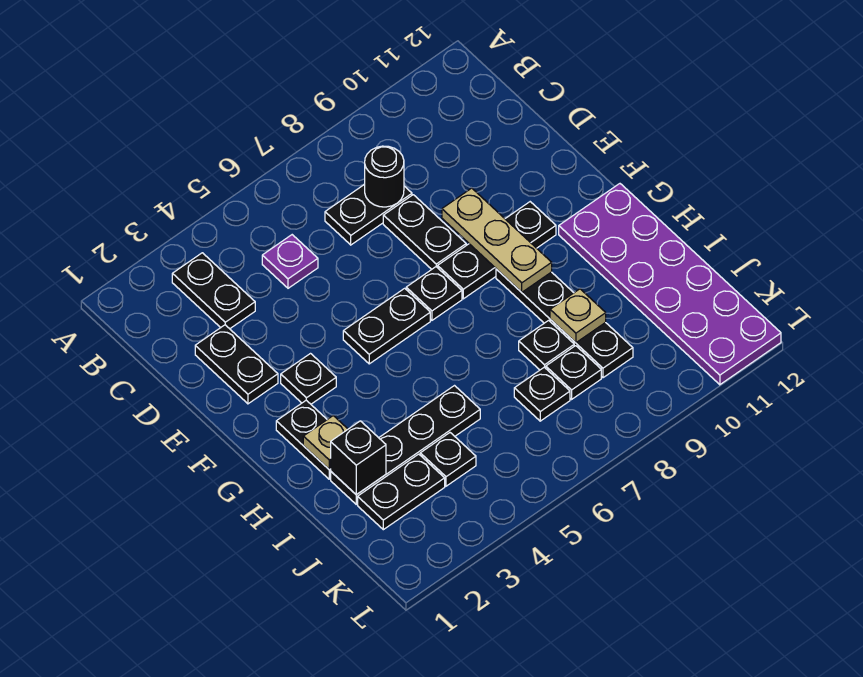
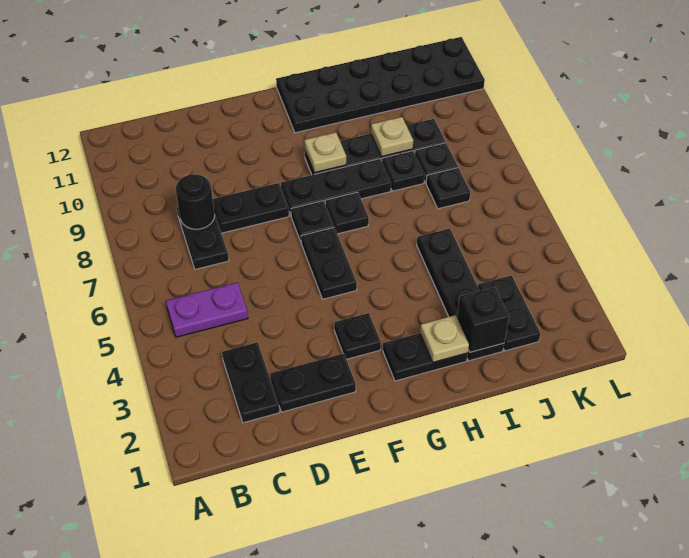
black 1x2 plate [172,253,255,329] -> black 1x2 plate turned to [222,342,279,423]
purple 1x1 plate [262,235,318,288] -> purple 1x2 plate [166,282,248,337]
tan 1x3 plate [442,188,552,292] -> tan 1x1 plate [304,132,346,173]
black 1x3 plate [438,202,556,299] -> black 1x3 plate turned to [281,159,391,215]
purple 2x6 plate [559,184,781,385] -> black 2x6 plate [276,37,485,133]
black 1x1 plate [420,433,476,486] -> black 1x1 plate moved to [325,192,369,234]

